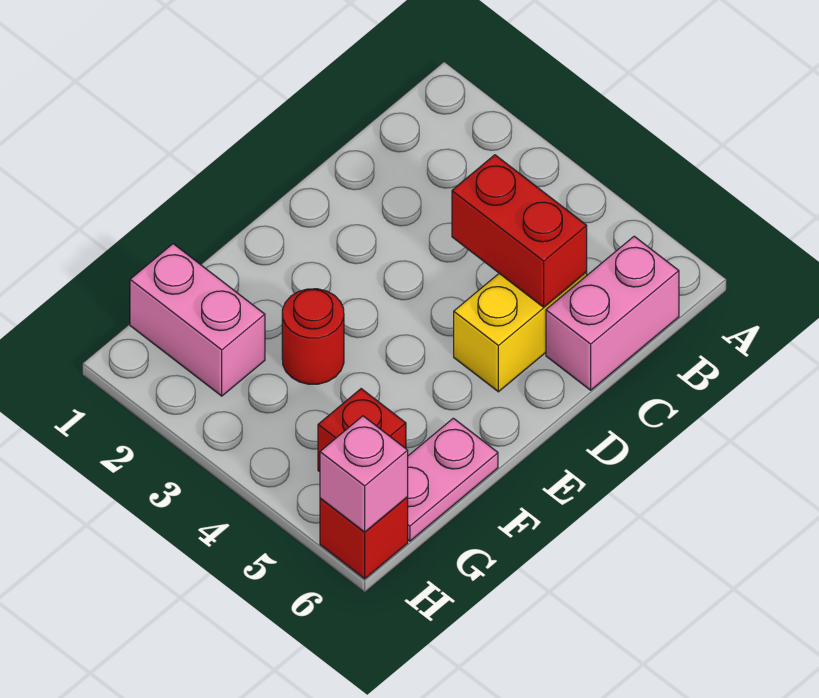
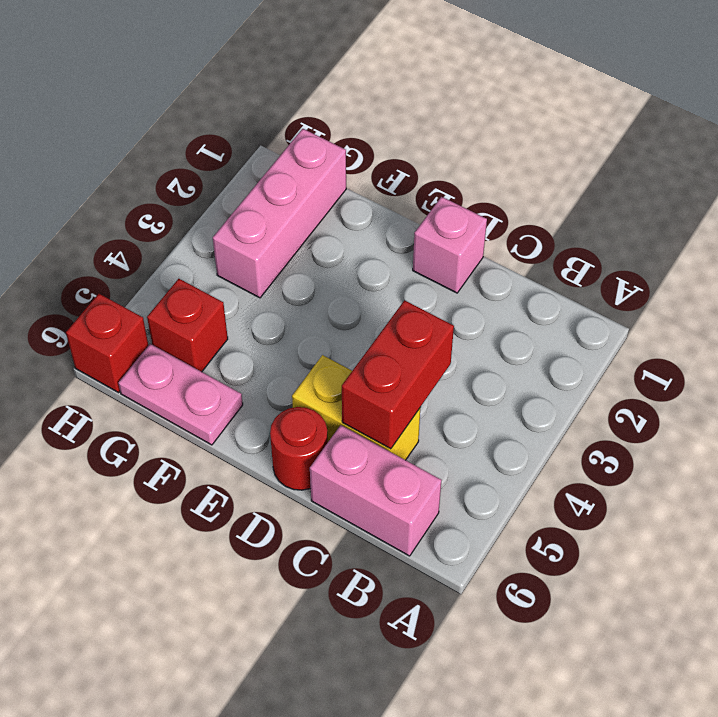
red 1x1 round brick [282,289,344,384] -> red 1x1 round brick moved to [270,407,328,490]
pink 1x2 brick [130,244,265,396] -> pink 1x3 brick [213,129,346,298]
pink 1x1 brick [320,416,408,532] -> pink 1x1 brick moved to [413,197,487,293]

